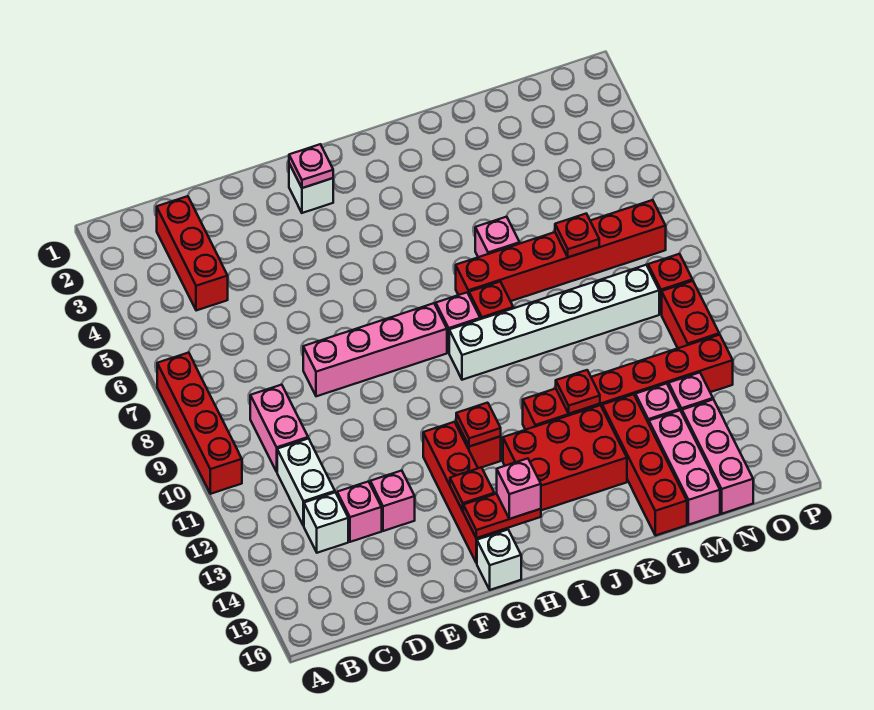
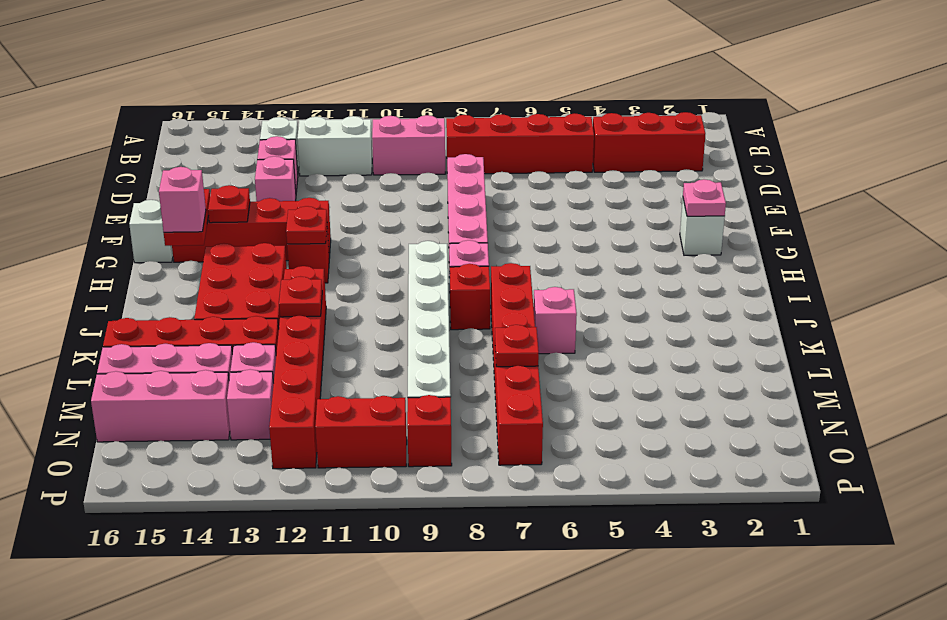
red 1x4 brick [157,353,242,494] -> red 1x4 brick moved to [446,113,594,174]

